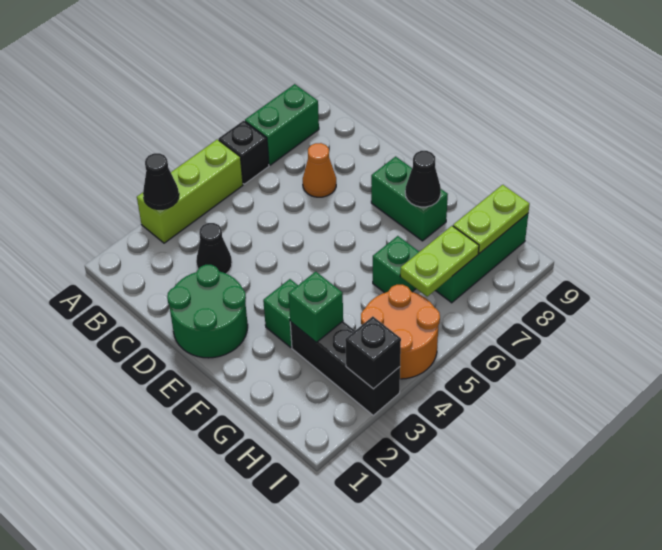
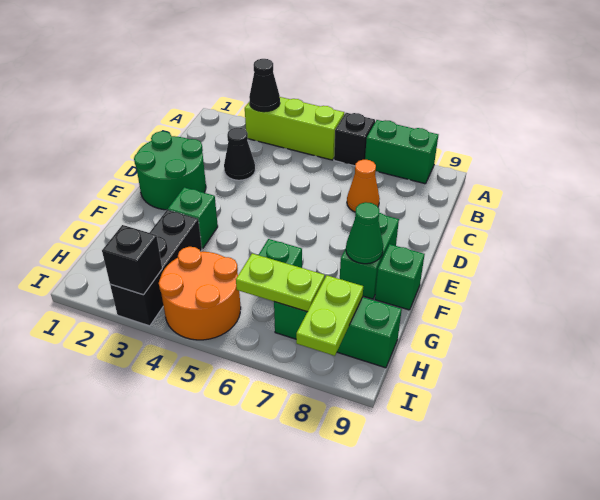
black 1x1 cone [405,151,441,207] -> green 1x1 cone [346,202,383,264]
green 1x1 brick [288,272,343,342] -> green 1x1 brick moved to [375,244,425,310]
lime 1x2 plate [453,185,530,253] -> lime 1x2 plate turned to [296,276,363,356]

